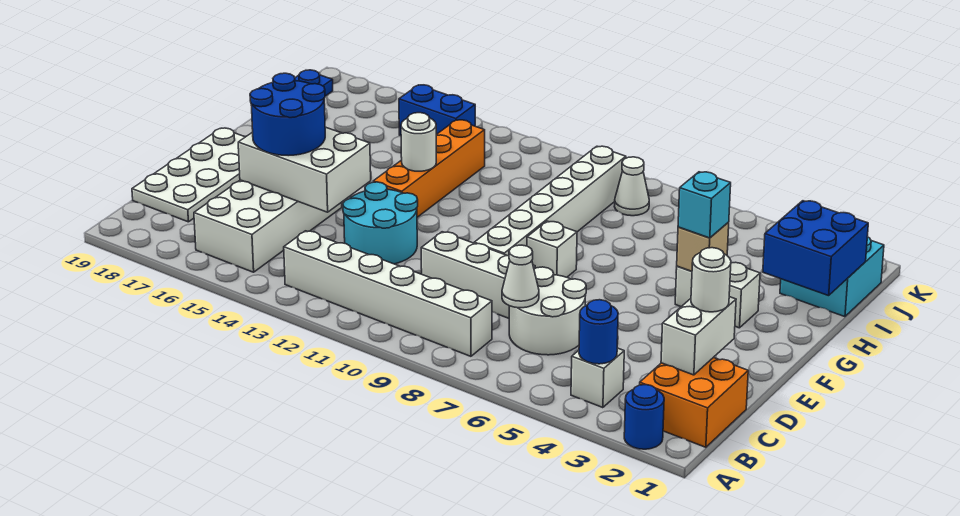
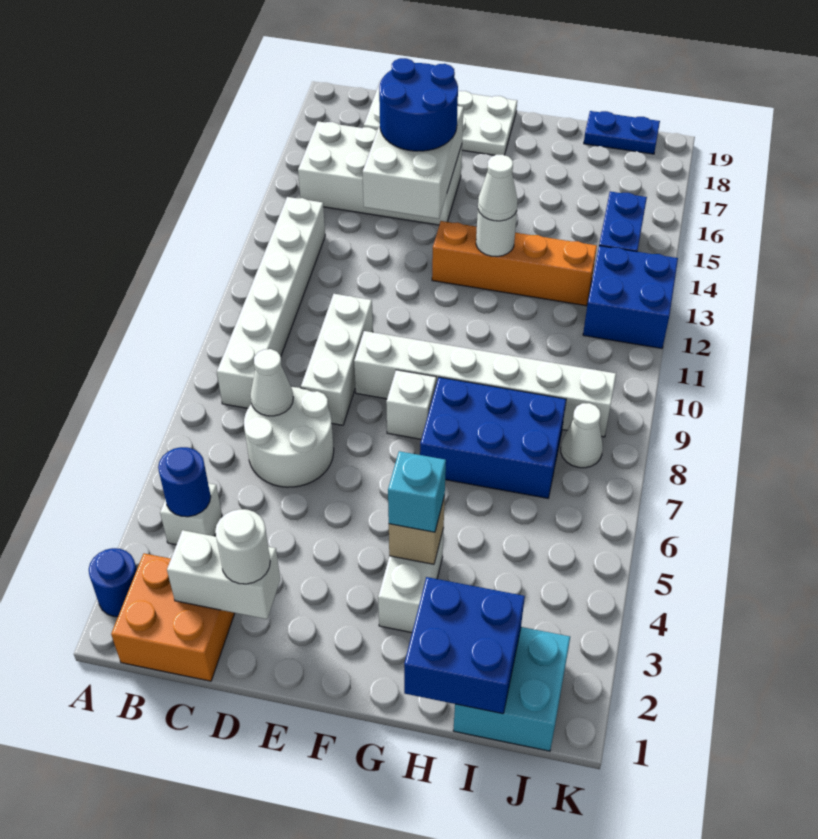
cyan 2x2 round brick [343,182,418,264] -> none
none -> blue 2x3 brick [420,377,566,498]
none -> white 1x1 cone [478,155,518,221]
none -> blue 2x2 brick [583,246,678,348]

